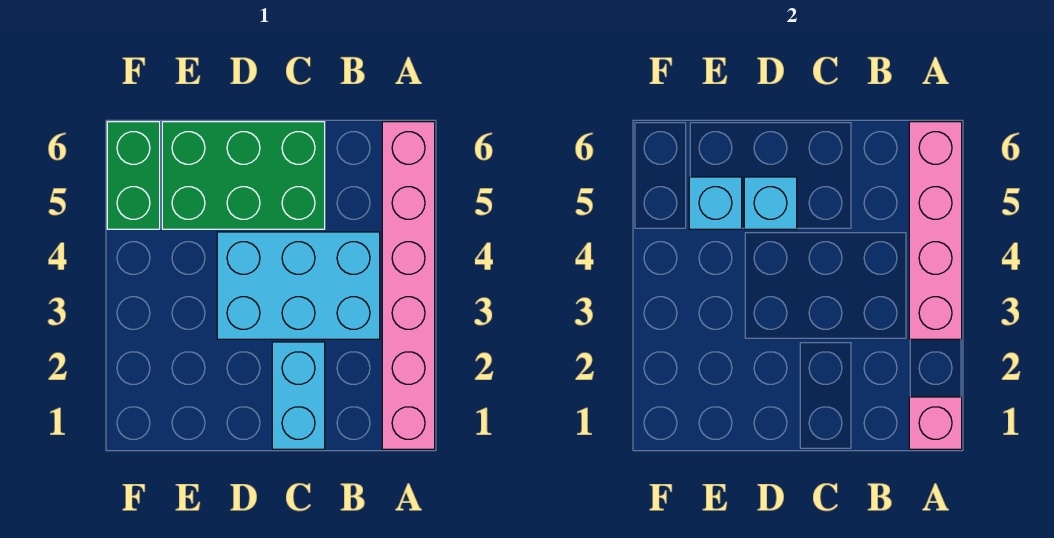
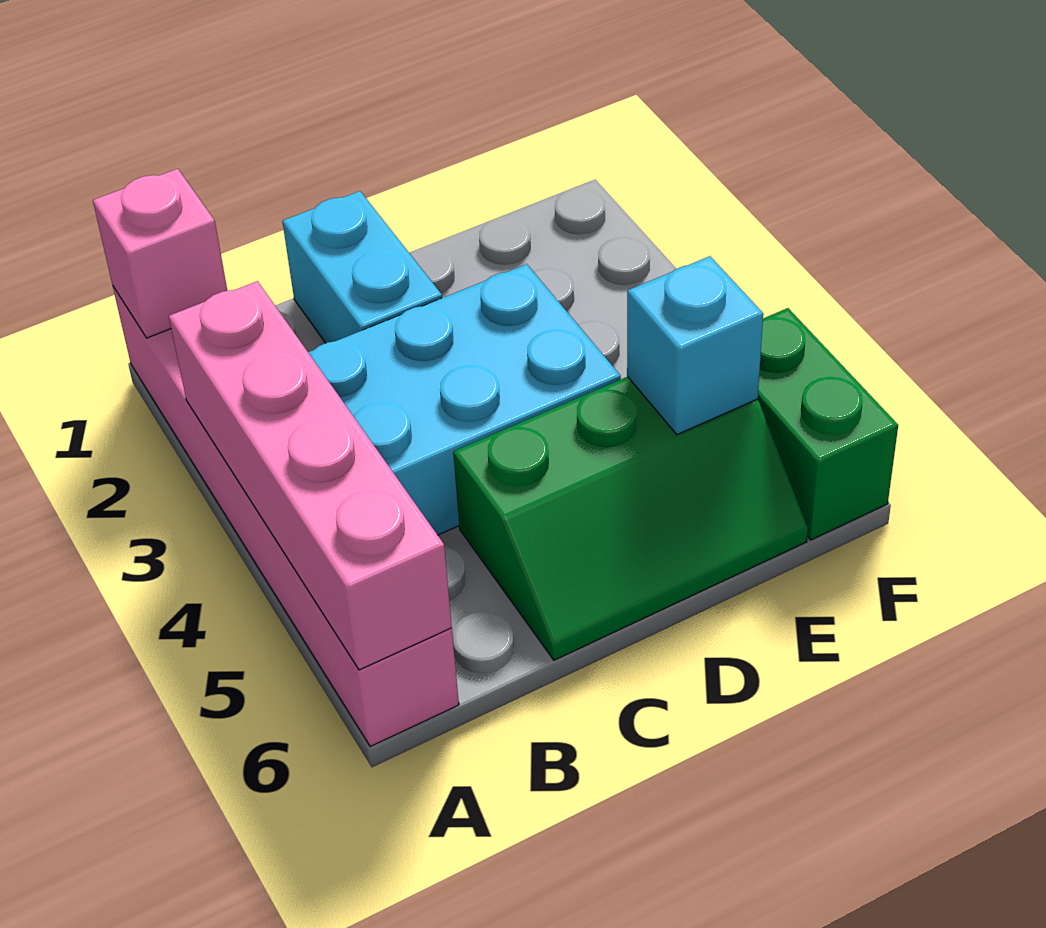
green 2x3 brick [162,122,325,229] -> green 2x3 slope [453,377,808,660]
cyan 1x1 brick [744,177,797,229] -> none

